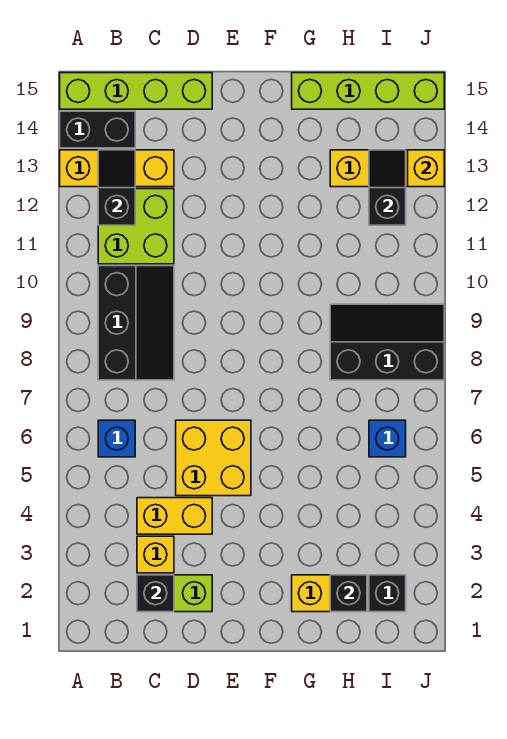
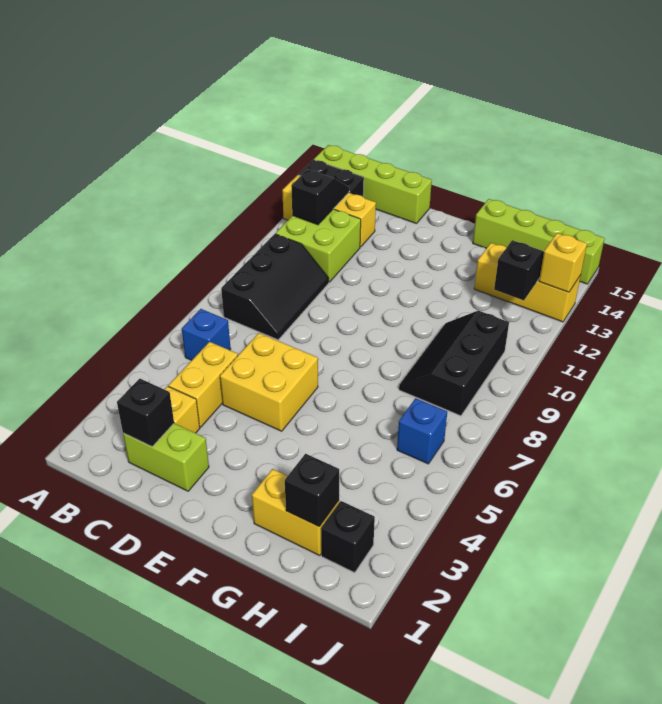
yellow 1x2 brick [137,498,212,534] -> yellow 1x2 brick turned to [169,342,238,427]
black 2x3 slope [330,304,444,380] -> black 2x3 slope turned to [399,310,509,416]

